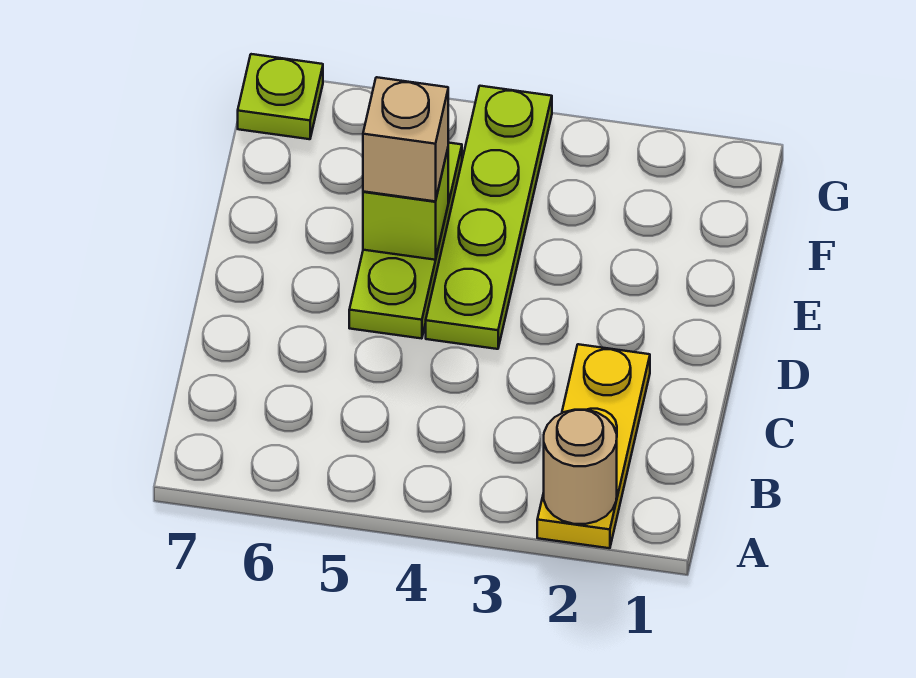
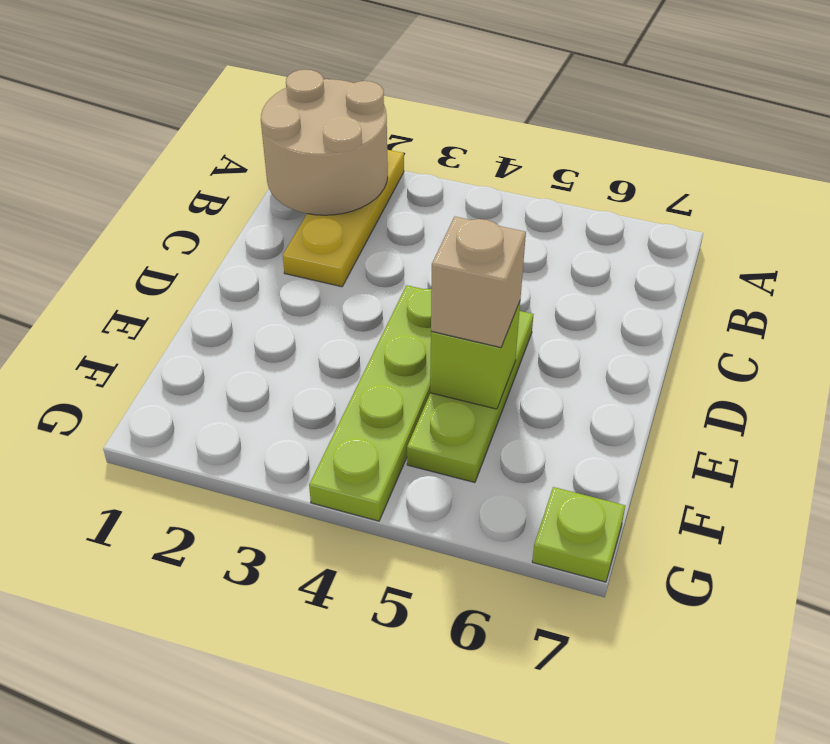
tan 1x1 round brick [544,410,617,524] -> tan 2x2 round brick [261,69,388,215]

